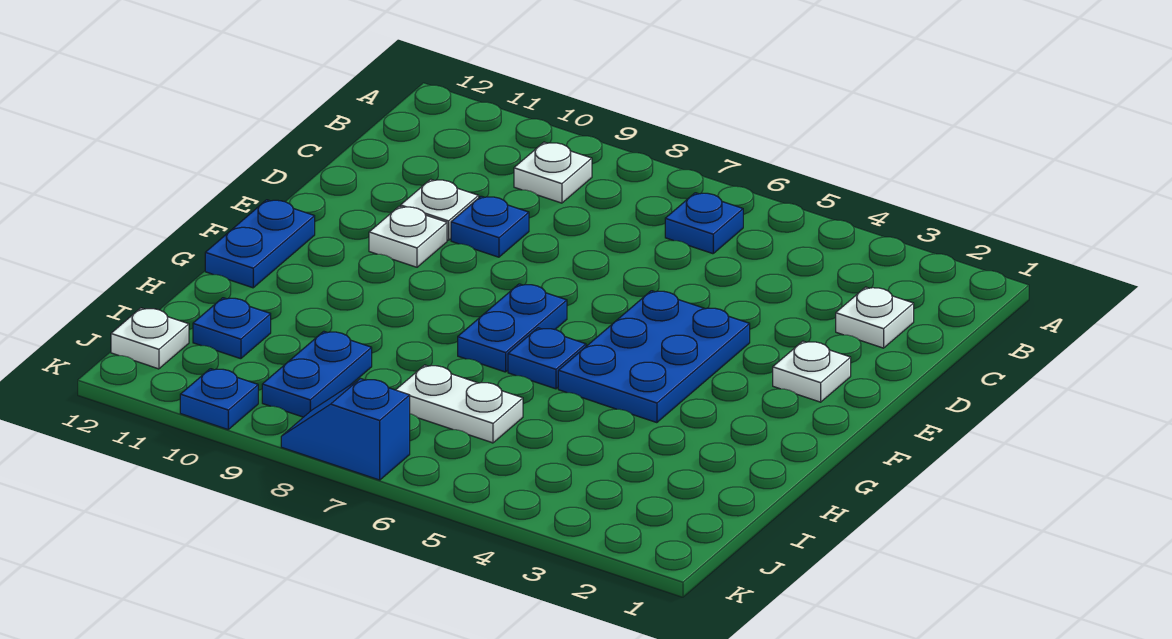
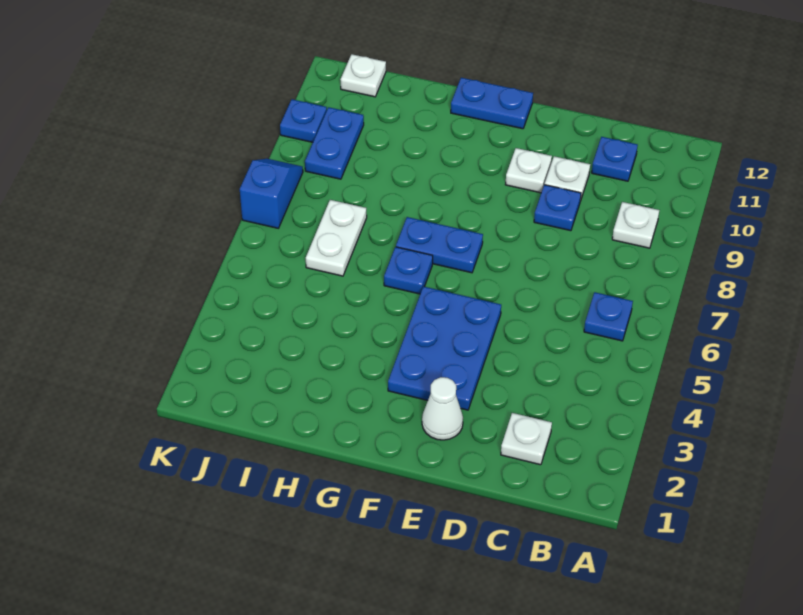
white 1x1 plate [773,341,851,402] -> white 1x1 cone [422,377,463,440]
blue 2x3 plate [558,291,750,423] -> blue 2x3 plate turned to [388,287,501,410]
blue 1x2 plate [262,331,372,417] -> blue 1x2 plate turned to [305,107,364,179]
blue 1x1 plate [193,298,271,359] -> blue 1x1 plate moved to [592,137,638,181]

